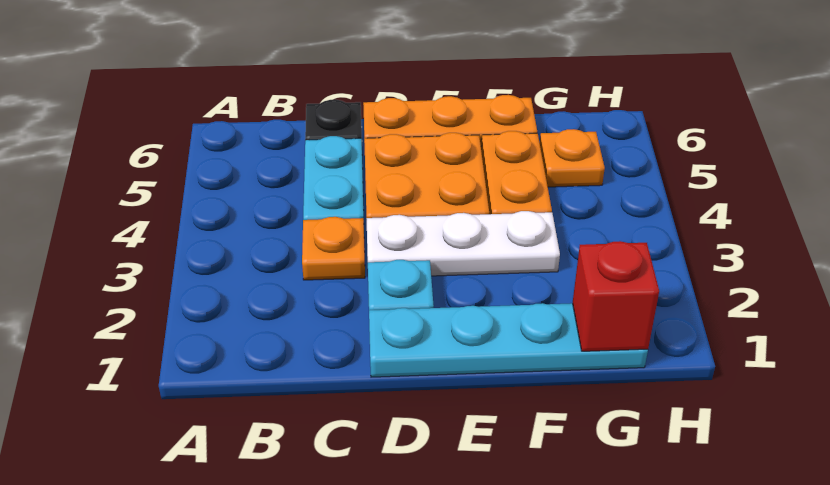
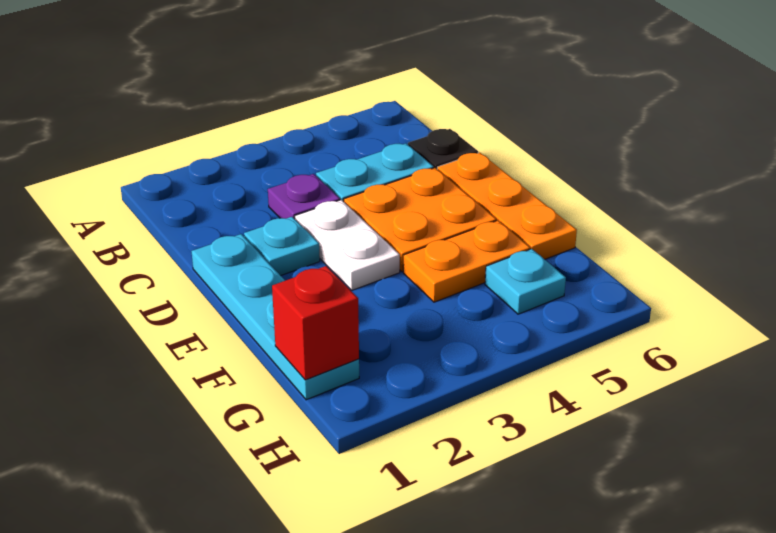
orange 1x1 plate [302,217,365,280] -> purple 1x1 plate [268,174,340,219]
white 1x3 plate [367,211,560,276] -> white 1x2 plate [295,200,400,291]
orange 1x1 plate [540,129,605,187] -> cyan 1x1 plate [485,249,566,314]

